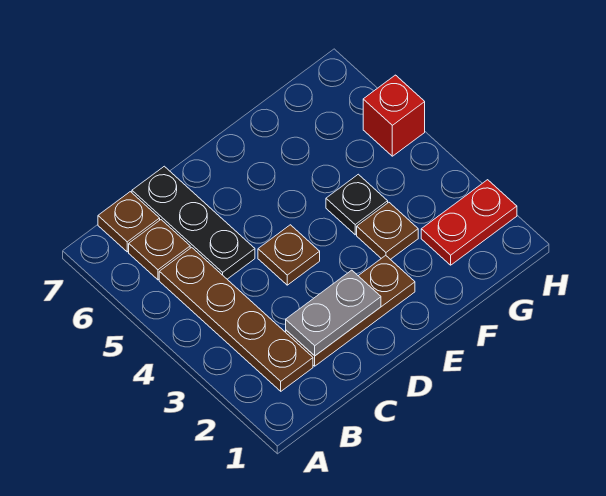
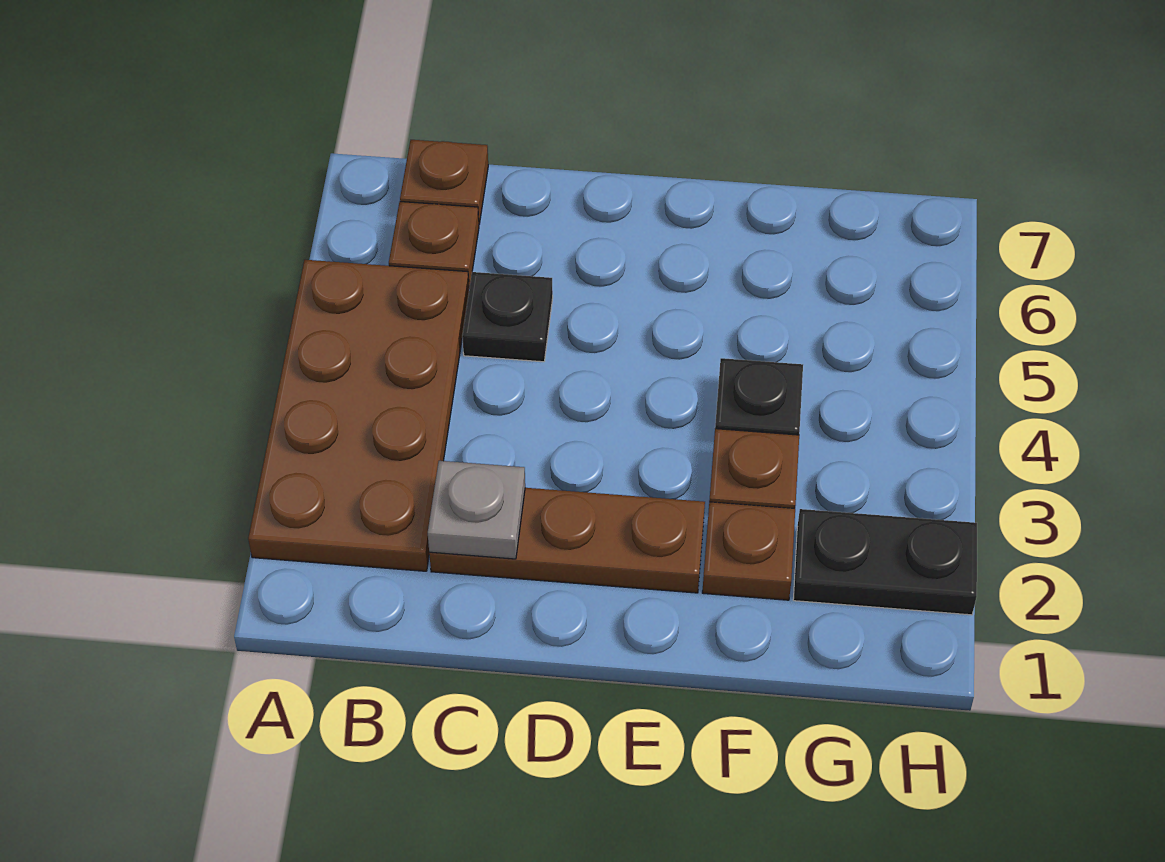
brown 1x4 plate [159,247,313,391] -> brown 2x4 plate [248,260,469,571]
grey 1x2 plate [286,270,381,356] -> grey 1x1 plate [428,461,525,559]
black 1x3 plate [132,166,255,279] -> black 1x1 plate [462,272,553,362]
brown 1x1 plate [258,225,320,285] -> brown 1x1 plate moved to [702,502,795,600]
red 1x2 plate [421,180,517,265] -> black 1x2 plate [793,509,977,615]
red 1x1 brick [363,75,425,156] -> none

